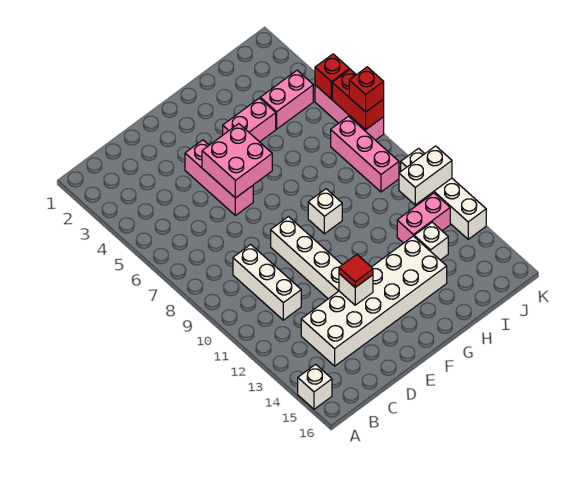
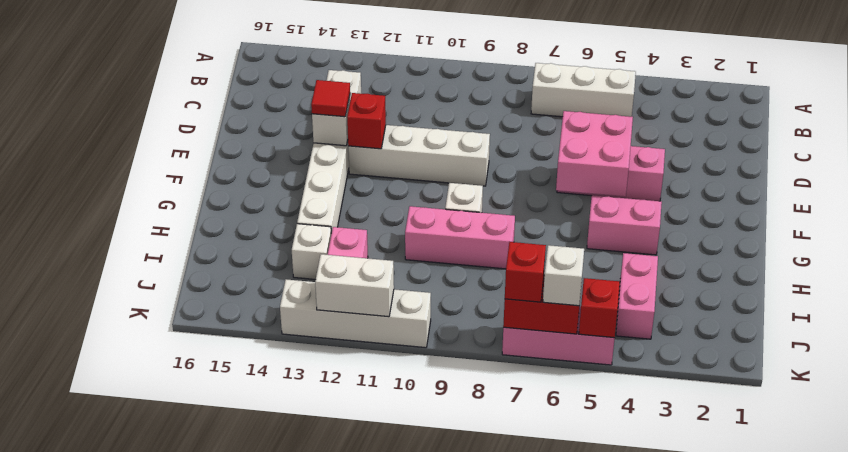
white 1x1 brick [298,364,332,409] -> white 1x1 brick moved to [543,245,584,306]
white 1x3 brick [233,244,301,320] -> white 1x3 brick moved to [531,63,636,117]
white 2x6 brick [301,236,447,366] -> white 1x6 brick [297,70,361,233]
none -> red 1x1 brick [347,93,386,149]
pink 1x2 brick [223,98,276,142] -> pink 1x2 brick turned to [587,195,662,255]
pink 1x3 brick [331,116,399,192] -> pink 1x3 brick moved to [405,206,515,269]
white 1x2 brick [399,146,452,205] -> white 1x2 brick turned to [315,254,394,317]

